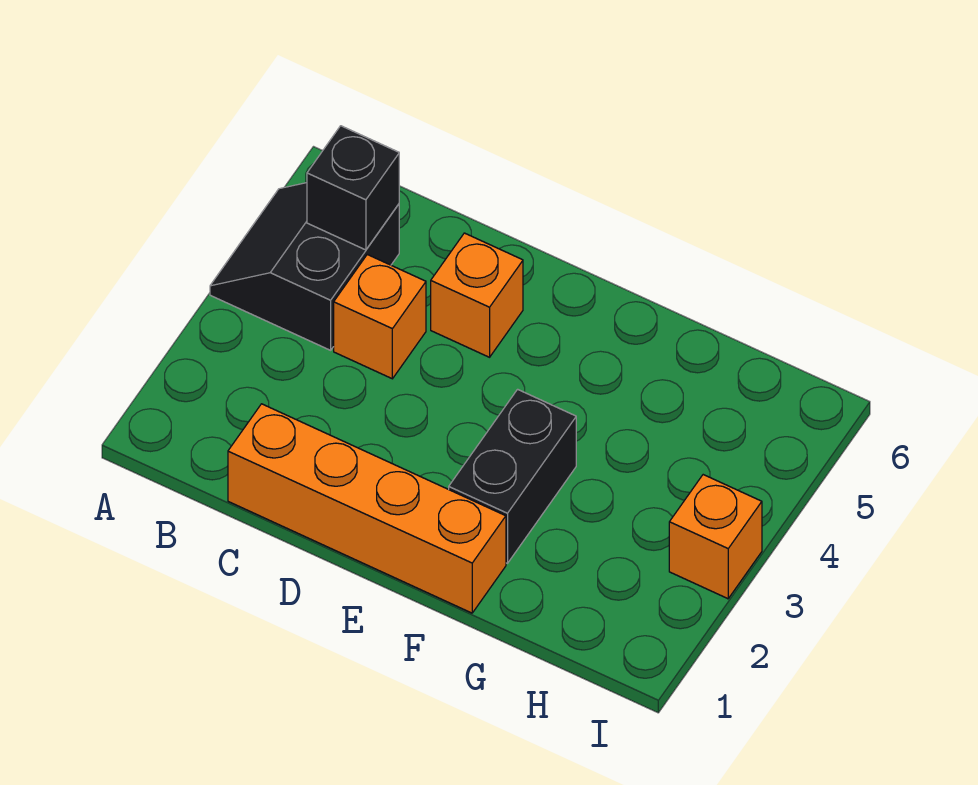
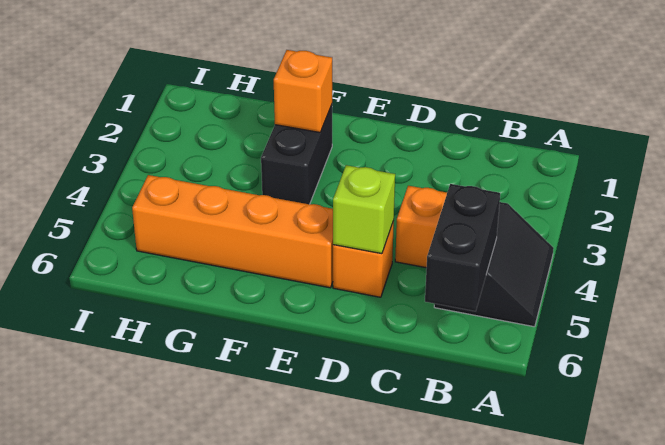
black 1x1 brick [307,126,399,250] -> black 1x2 brick [425,184,500,311]
orange 1x4 brick [228,404,506,613] -> orange 1x4 brick moved to [132,175,333,288]
none -> lime 1x1 brick [333,165,395,254]
orange 1x1 brick [669,475,762,599] -> orange 1x1 brick moved to [274,50,332,132]

